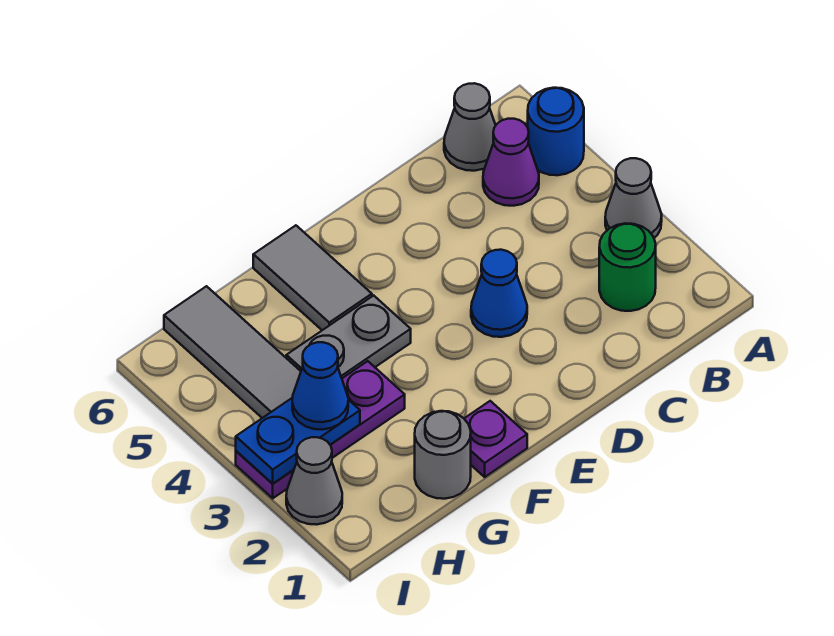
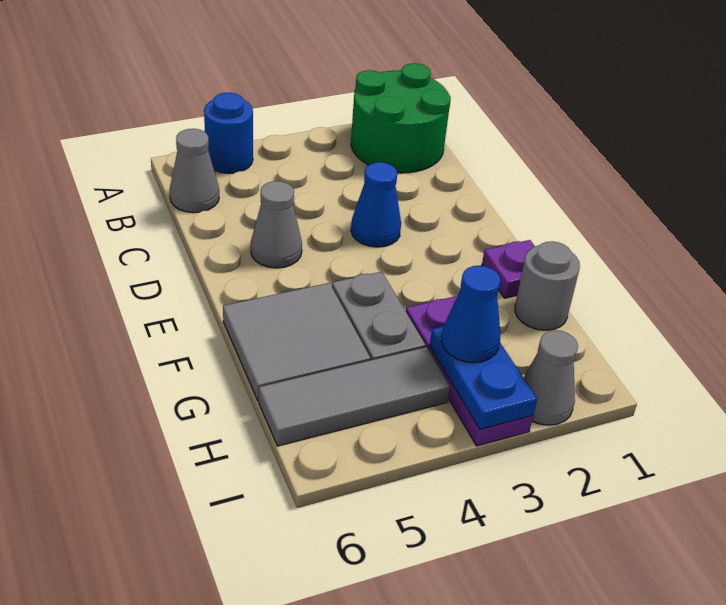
grey 1x1 cone [605,158,662,238] -> grey 1x1 cone moved to [251,181,302,268]
green 1x1 round brick [599,223,656,311] -> green 2x2 round brick [351,63,451,173]
purple 1x1 cone [483,119,539,206] -> none
grey 1x2 tile [253,225,372,330] -> grey 2x2 tile [223,283,371,401]

